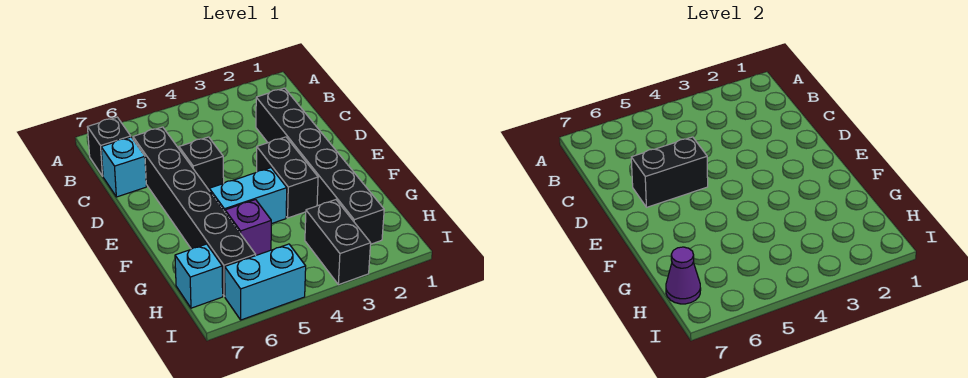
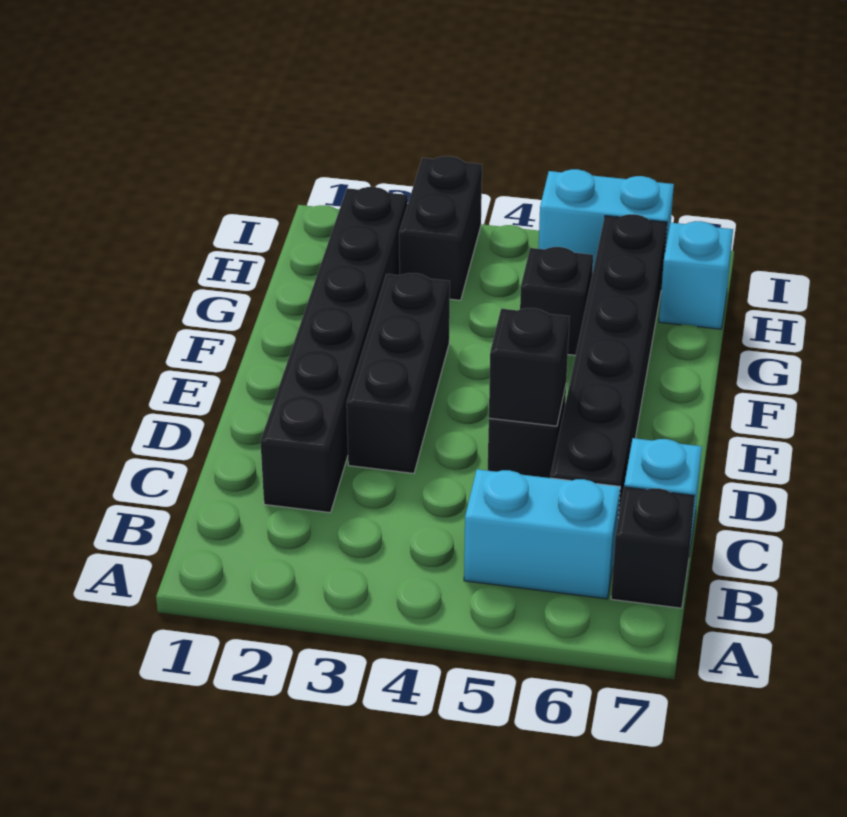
black 1x2 brick [631,137,708,207] -> black 1x1 brick [489,308,570,426]
black 1x2 brick [257,137,318,218] -> black 1x3 brick [347,273,450,473]
cyan 1x2 brick [209,168,287,224] -> cyan 1x2 brick moved to [464,469,620,599]
purple 1x1 brick [225,200,271,255] -> black 1x1 brick [520,247,593,355]
purple 1x1 cone [666,247,701,304] -> none

